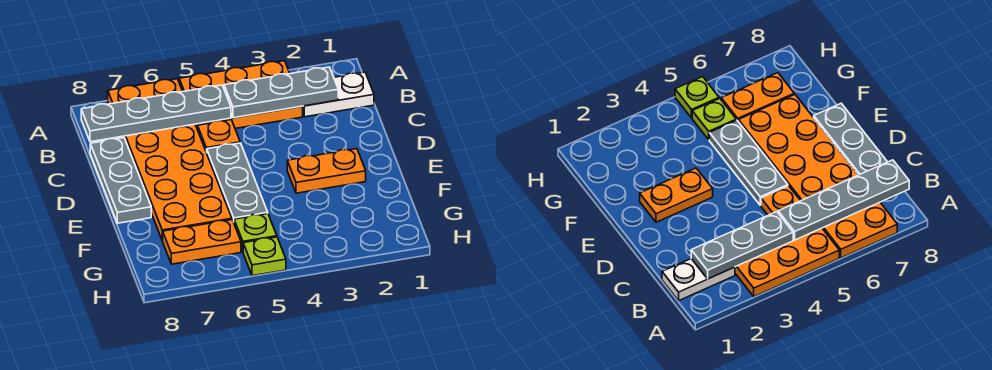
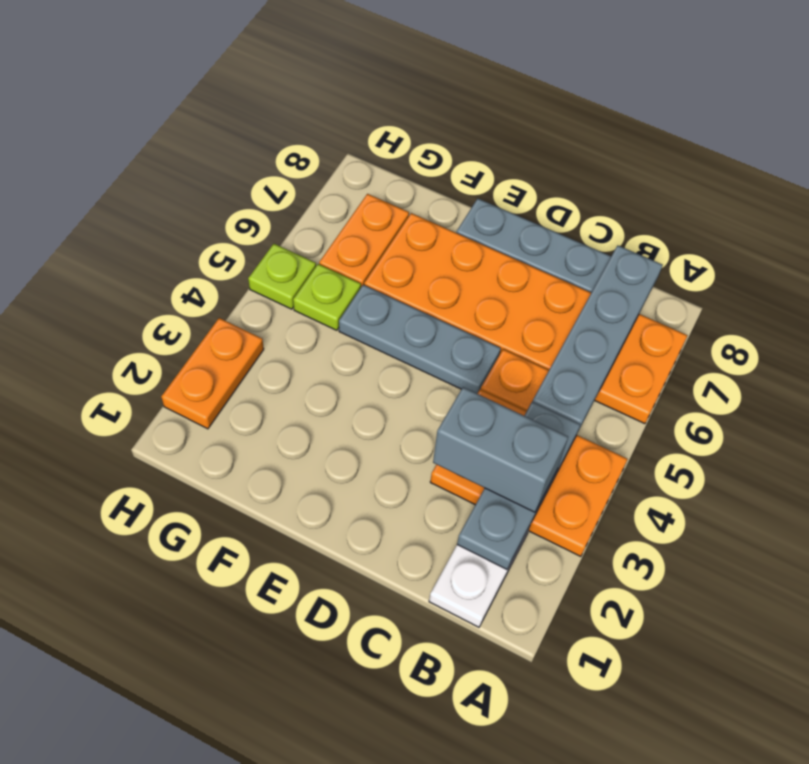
orange 2x3 plate [179,61,303,129] -> orange 2x3 plate turned to [430,389,627,557]
none -> grey 1x2 brick [433,387,568,512]
orange 1x2 plate [287,149,366,193] -> orange 1x2 plate moved to [161,318,264,429]

